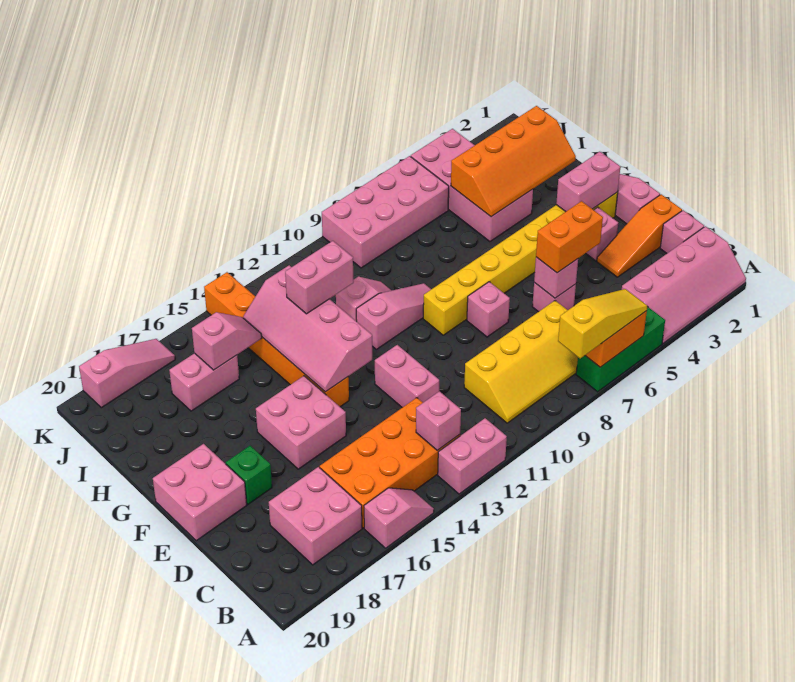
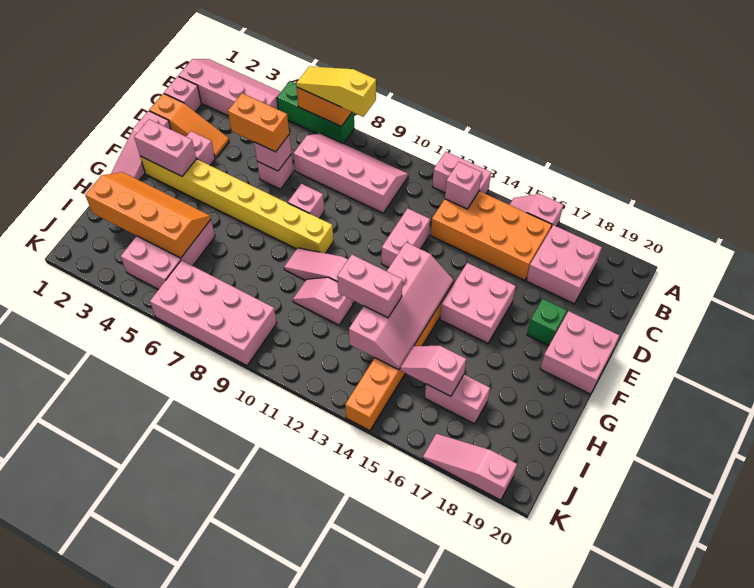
yellow 2x4 slope [464,301,578,423] -> pink 2x4 slope [293,133,408,213]
pink 2x4 brick [411,129,533,242] -> pink 2x3 brick [121,220,215,290]

